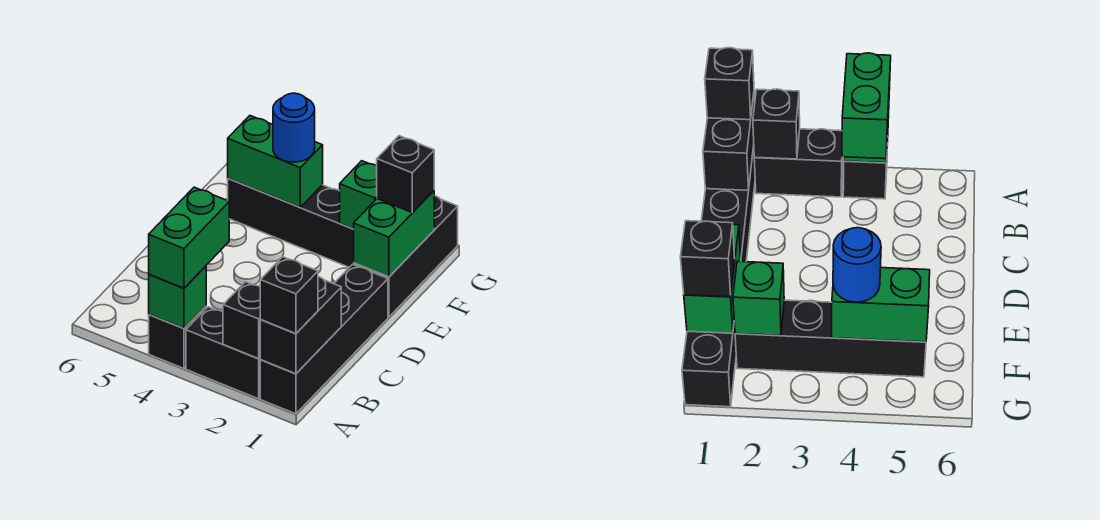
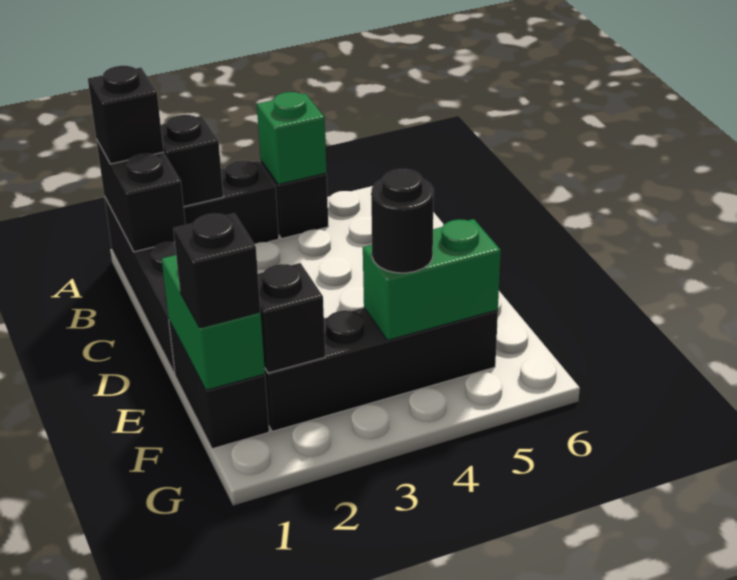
green 1x2 brick [149,187,229,288] -> none
black 1x3 brick [354,196,458,317] -> black 1x2 brick [169,321,269,449]
green 1x1 brick [340,161,377,229] -> black 1x1 brick [258,263,325,373]
blue 1x1 round brick [273,93,315,162] -> black 1x1 round brick [371,169,434,273]

